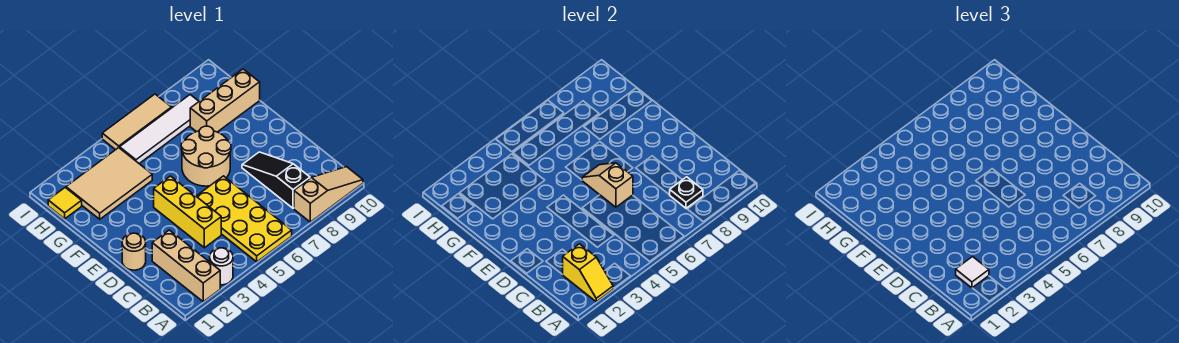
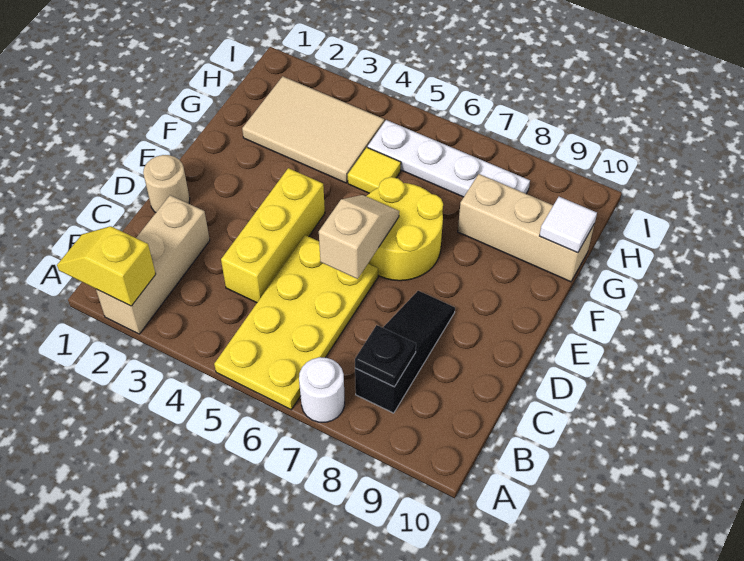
yellow 1x2 slope [563,244,613,302] -> yellow 1x2 slope turned to [57,226,156,306]
white 1x1 round brick [210,248,233,285] -> white 1x1 round brick moved to [299,357,345,422]
tan 1x3 slope [294,167,363,222] -> none
white 1x1 tile [956,257,989,288] -> white 1x1 tile moved to [540,197,597,253]
tan 2x2 round brick [181,126,231,186] -> yellow 2x2 round brick [366,177,443,281]
yellow 1x1 tile [48,188,82,219] -> yellow 1x1 tile moved to [348,147,401,193]
white 1x4 tile [120,95,199,163] -> white 1x4 plate [368,120,530,197]
tan 1x3 tile [102,94,171,150] -> none

